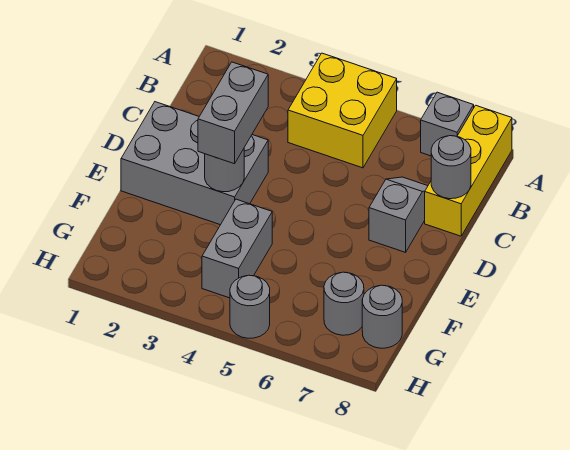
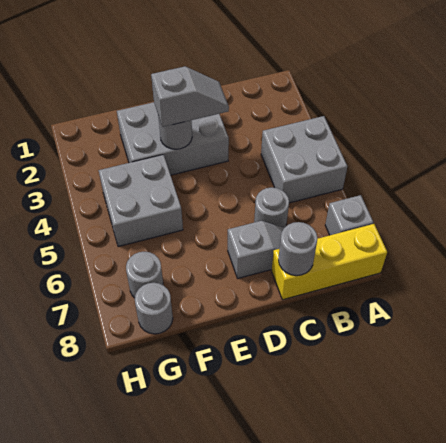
yellow 2x2 brick [288,53,397,168] -> grey 2x2 brick [261,116,347,203]
grey 2x3 brick [121,102,268,225] -> grey 2x3 brick turned to [117,102,229,175]
grey 1x2 brick [198,62,268,164] -> grey 1x2 slope [151,66,229,127]
grey 1x2 brick [202,199,272,298] -> grey 2x2 brick [99,155,183,247]
grey 1x1 round brick [230,275,270,338] -> grey 1x1 round brick moved to [254,187,289,228]

